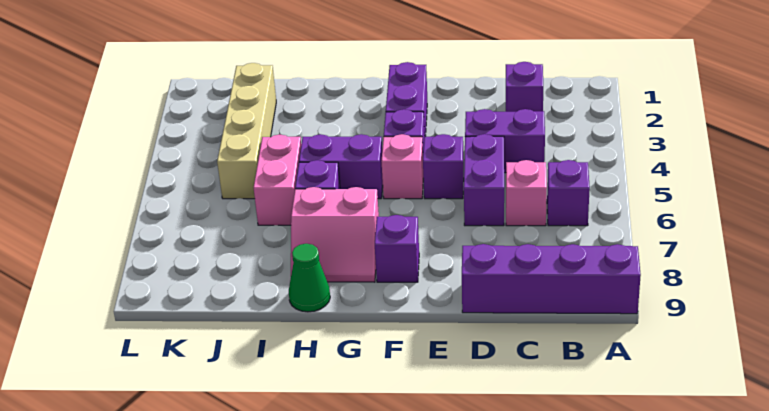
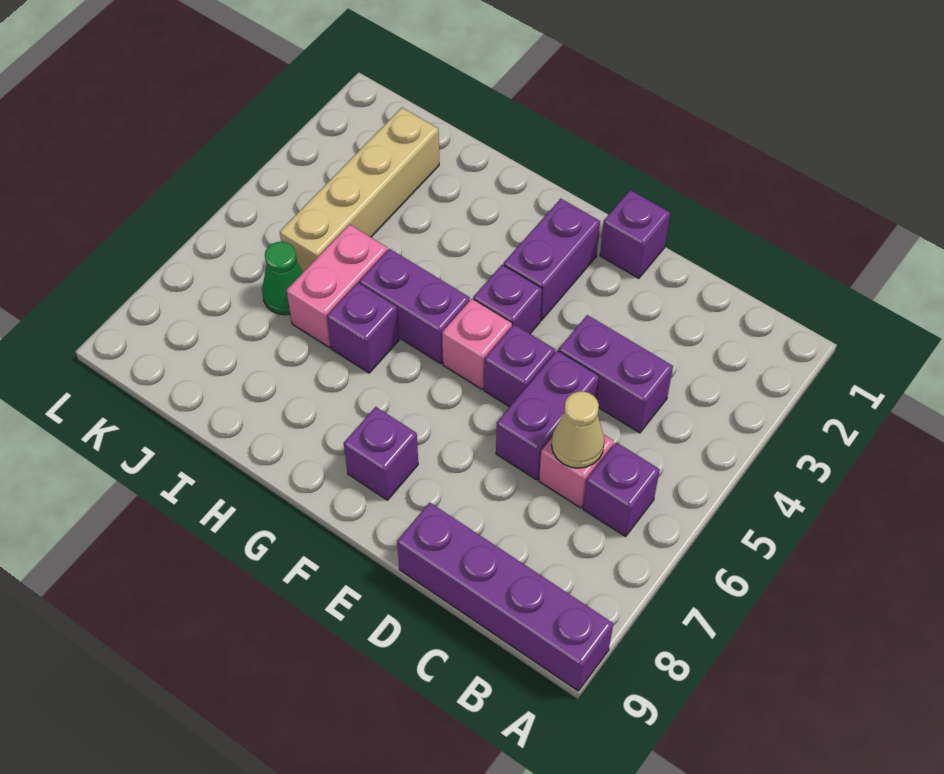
purple 1x1 brick [506,62,543,112] -> purple 1x1 brick moved to [600,190,670,278]
none -> tan 1x1 cone [552,391,604,468]
pink 2x2 slope [291,187,379,282] -> none
green 1x1 cone [289,244,330,312] -> green 1x1 cone moved to [262,242,303,315]

